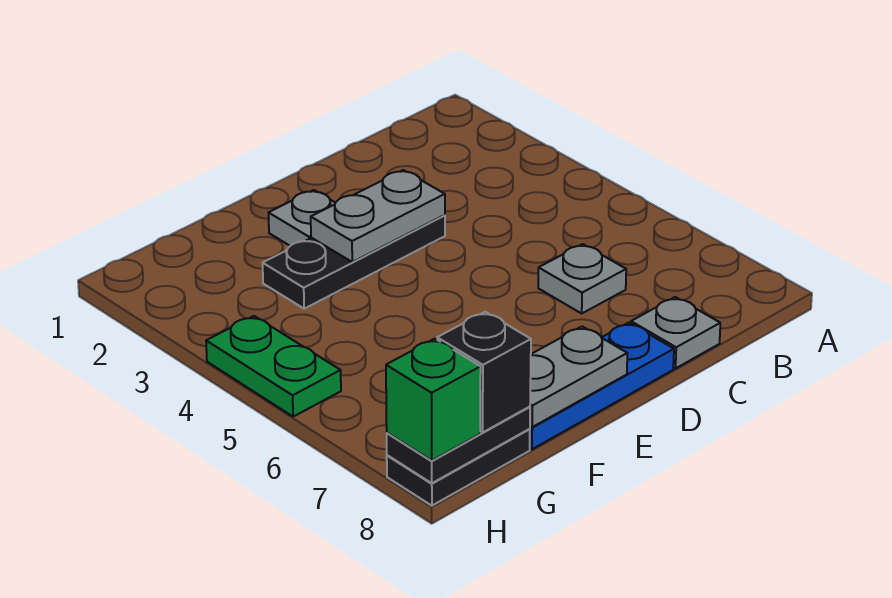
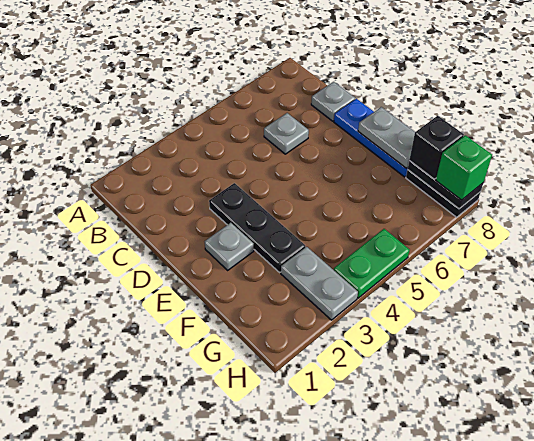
grey 1x2 plate [311,170,445,262] -> grey 1x2 plate moved to [281,247,358,320]

